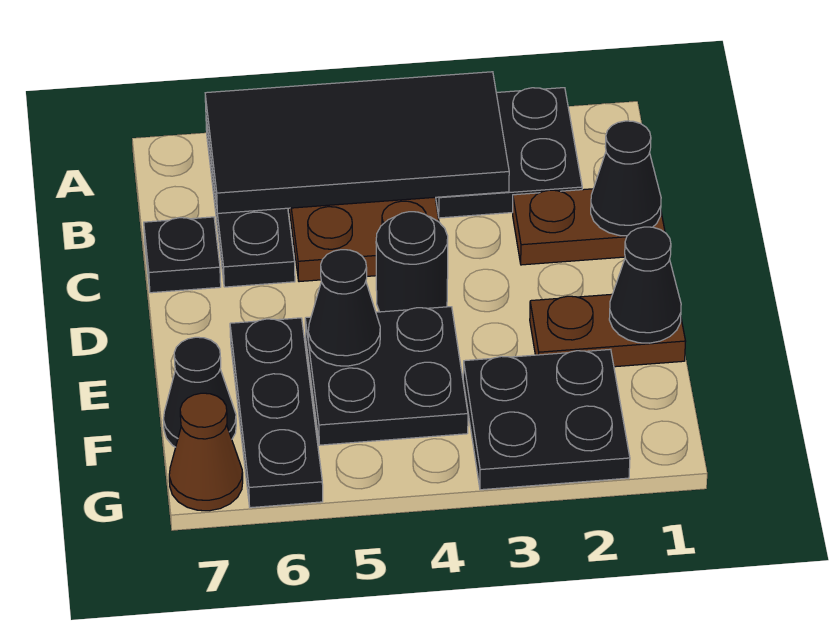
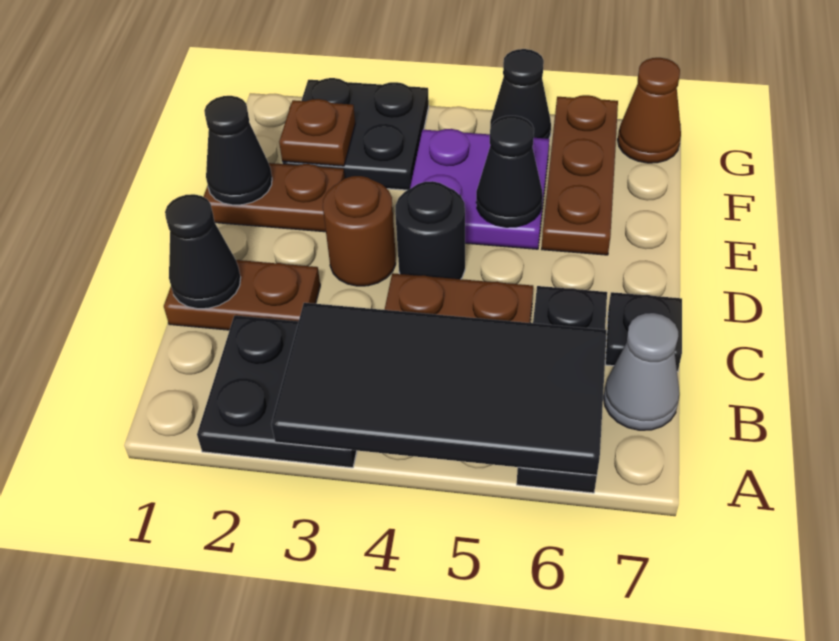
none -> grey 1x1 cone [604,313,680,430]
none -> brown 1x1 round brick [323,176,396,286]
black 2x2 plate [305,307,468,445] -> purple 2x2 plate [410,129,549,249]
black 1x3 plate [230,318,323,508] -> brown 1x3 plate [542,95,618,255]
none -> brown 1x1 plate [279,99,355,166]
black 1x1 cone [163,337,236,447] -> black 1x1 cone moved to [490,49,551,139]

